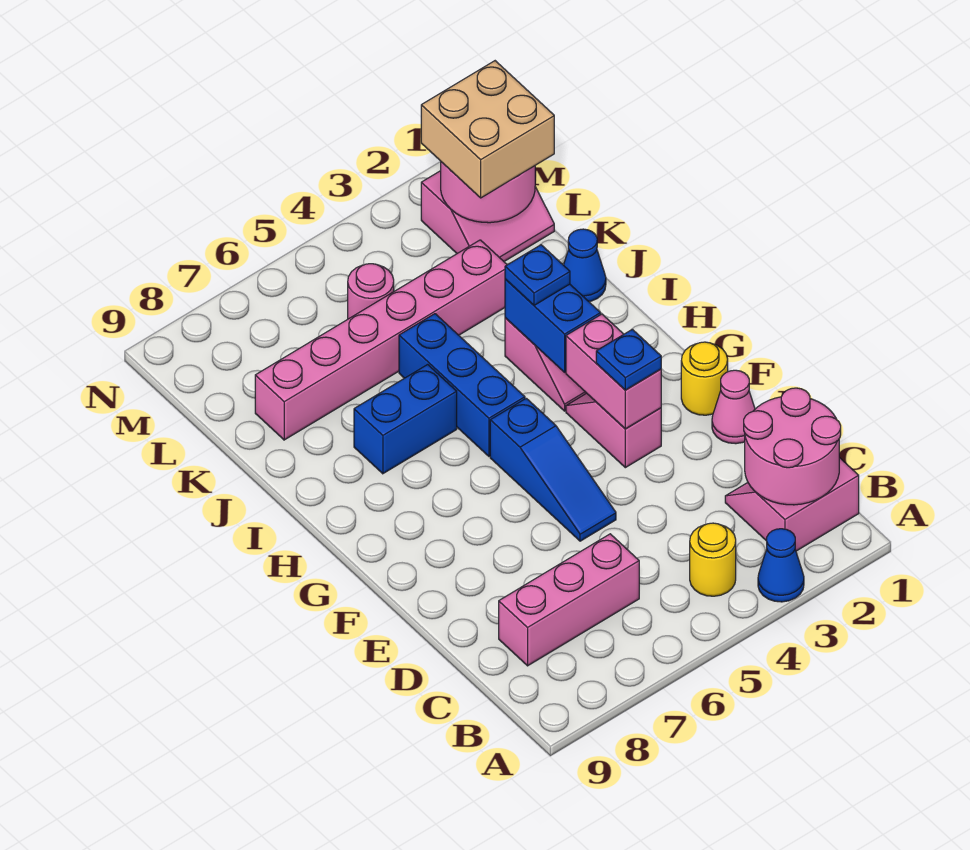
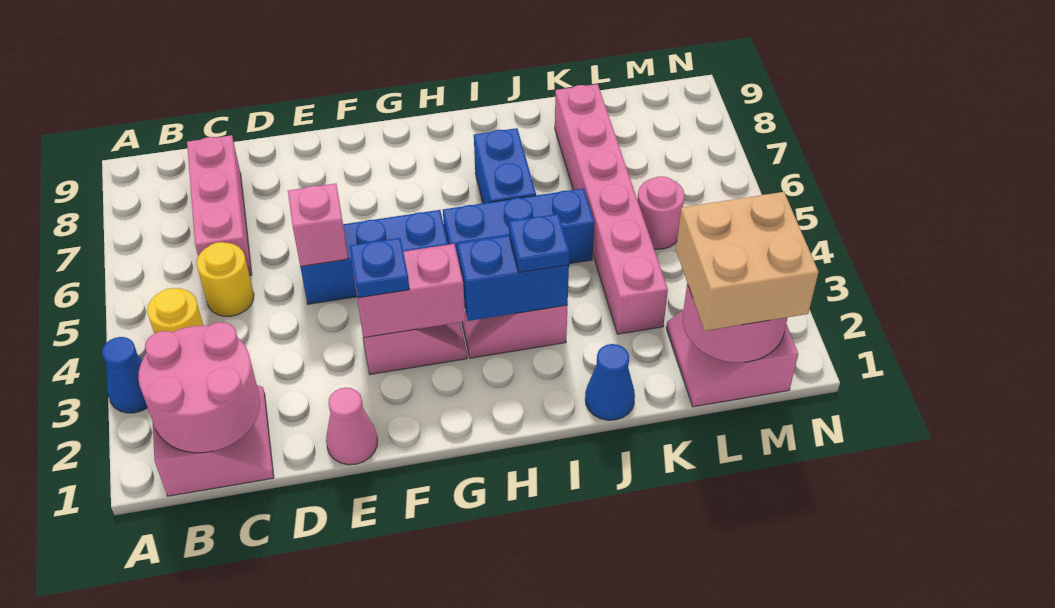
blue 1x3 slope [490,398,616,541] -> blue 1x3 brick [300,210,448,304]
none -> pink 1x1 brick [288,184,348,266]
yellow 1x1 round brick [681,342,728,415] -> yellow 1x1 round brick moved to [197,242,254,316]

